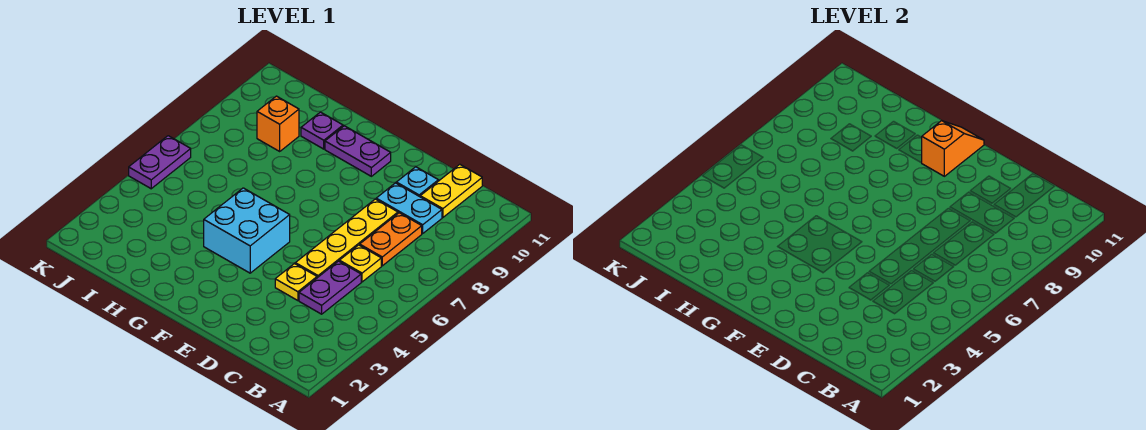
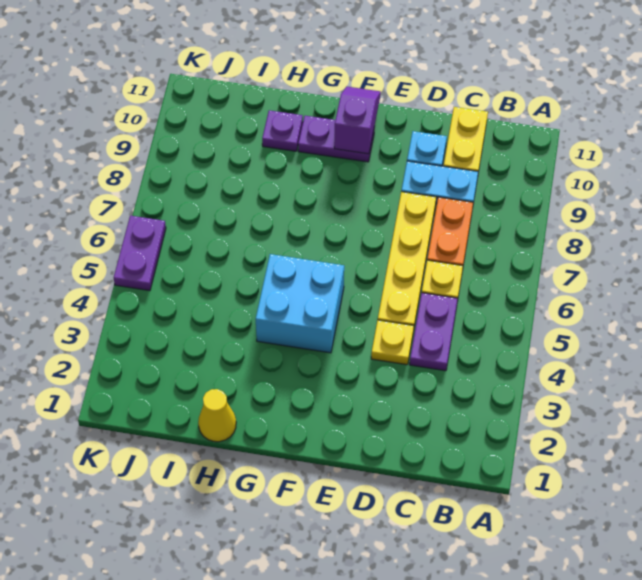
orange 1x2 slope [922,121,984,176] -> purple 1x2 slope [334,87,381,154]
none -> yellow 1x1 cone [198,389,236,442]
orange 1x1 brick [257,96,299,151] -> none

